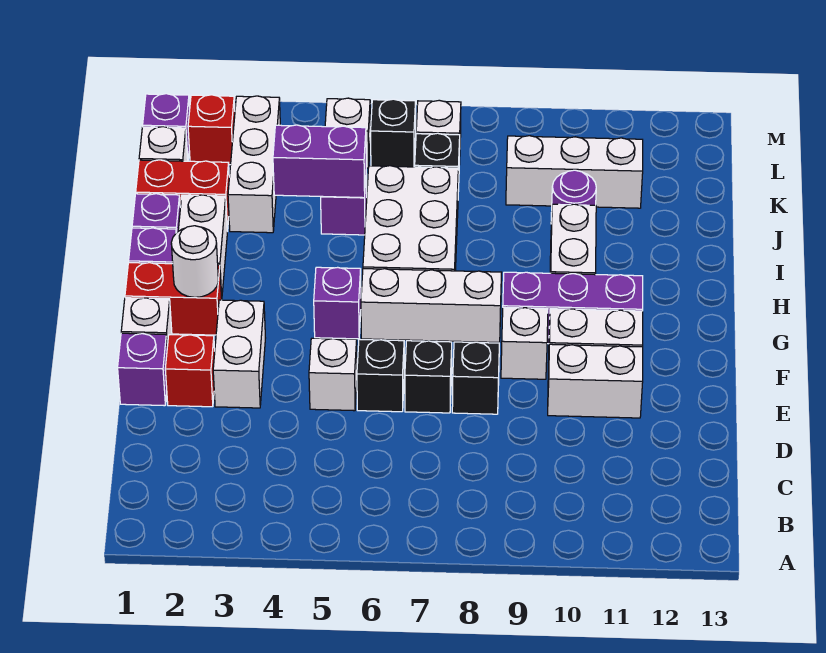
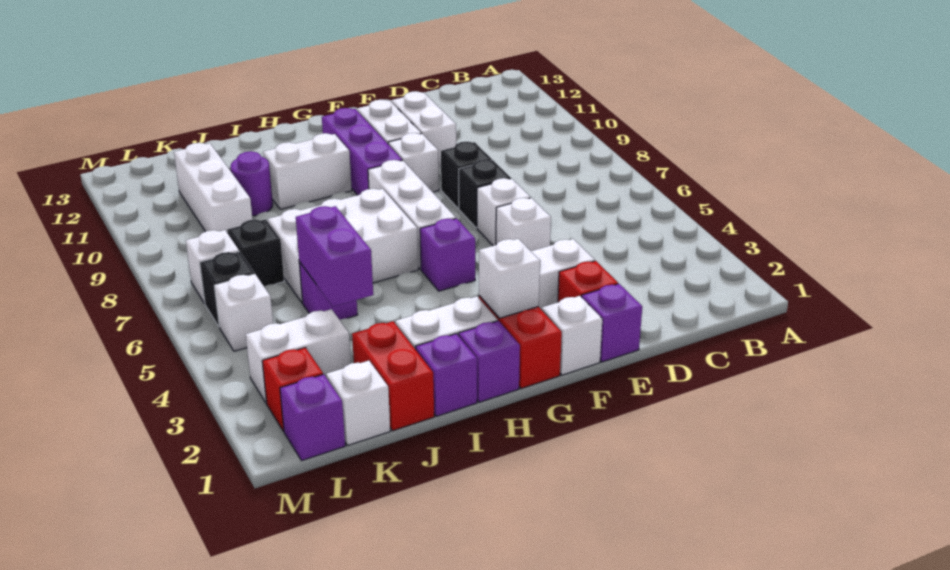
black 1x1 brick [357,339,404,412] -> white 1x1 brick [477,178,531,246]
white 1x1 round brick [171,226,218,297] -> white 1x1 brick [479,239,540,318]
white 1x3 brick [228,96,280,233] -> white 1x2 brick [246,309,351,404]

